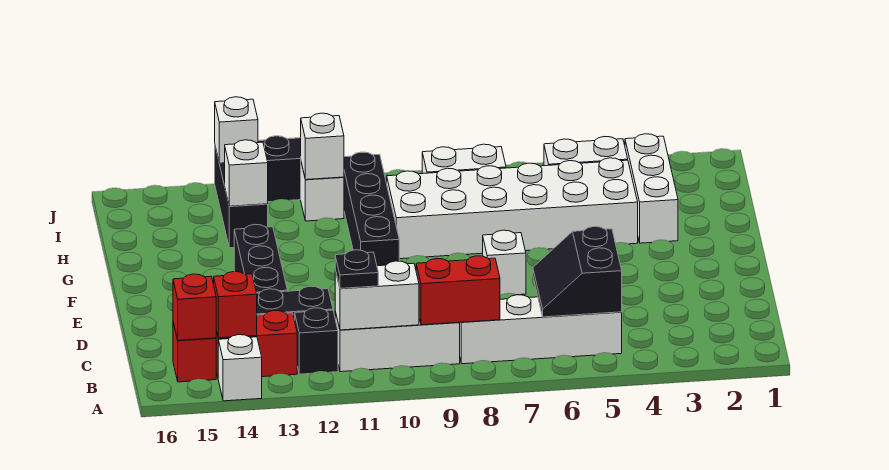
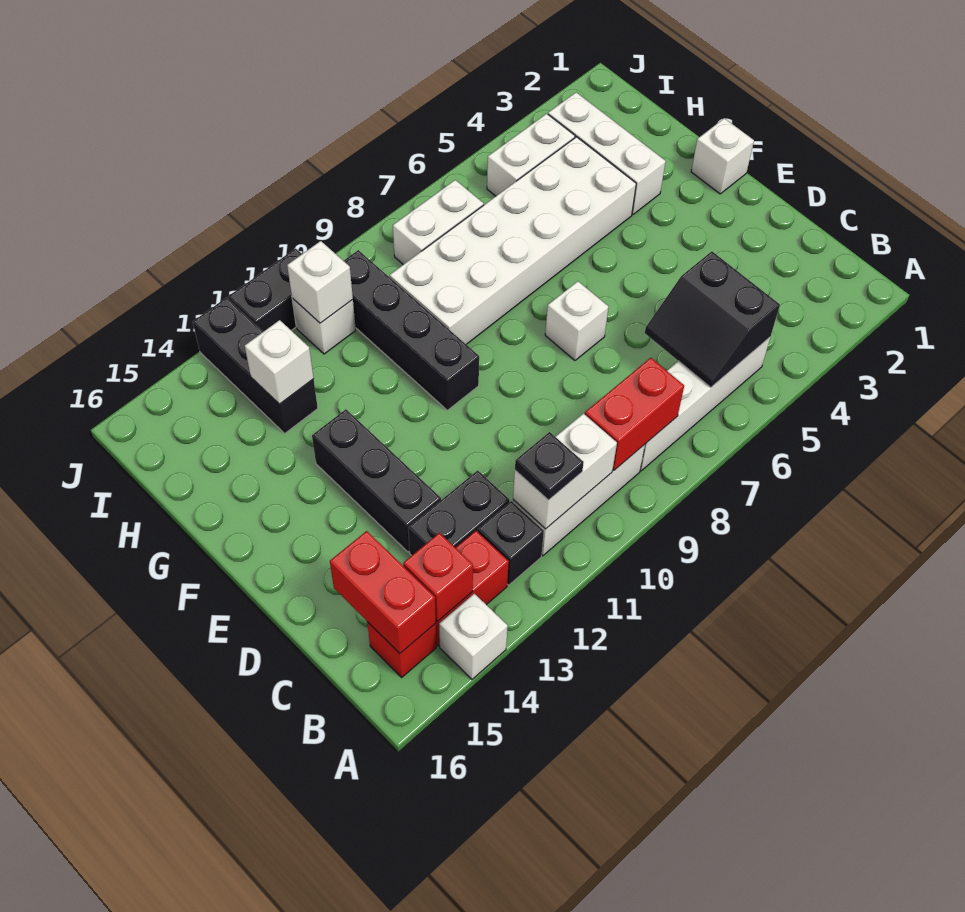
red 1x1 brick [173,274,216,340] -> red 1x2 brick [330,531,436,653]
white 1x1 brick [215,97,258,163] -> white 1x1 brick moved to [691,118,754,194]

